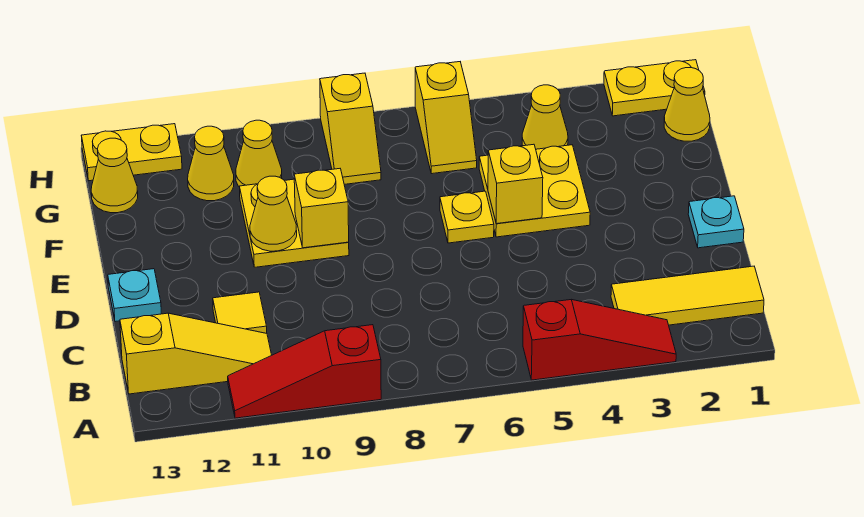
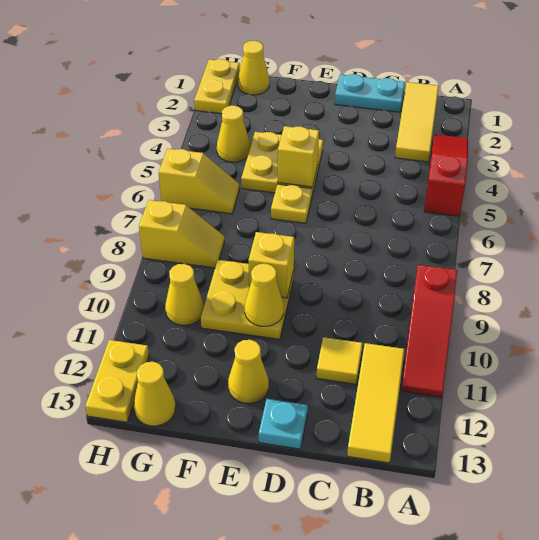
yellow 1x3 slope [120,313,272,394] -> yellow 1x3 tile [347,343,405,463]
cyan 1x1 plate [688,196,744,248] -> cyan 1x2 plate [335,74,405,112]
yellow 1x1 cone [188,126,234,201] -> yellow 1x1 cone moved to [228,340,269,403]

